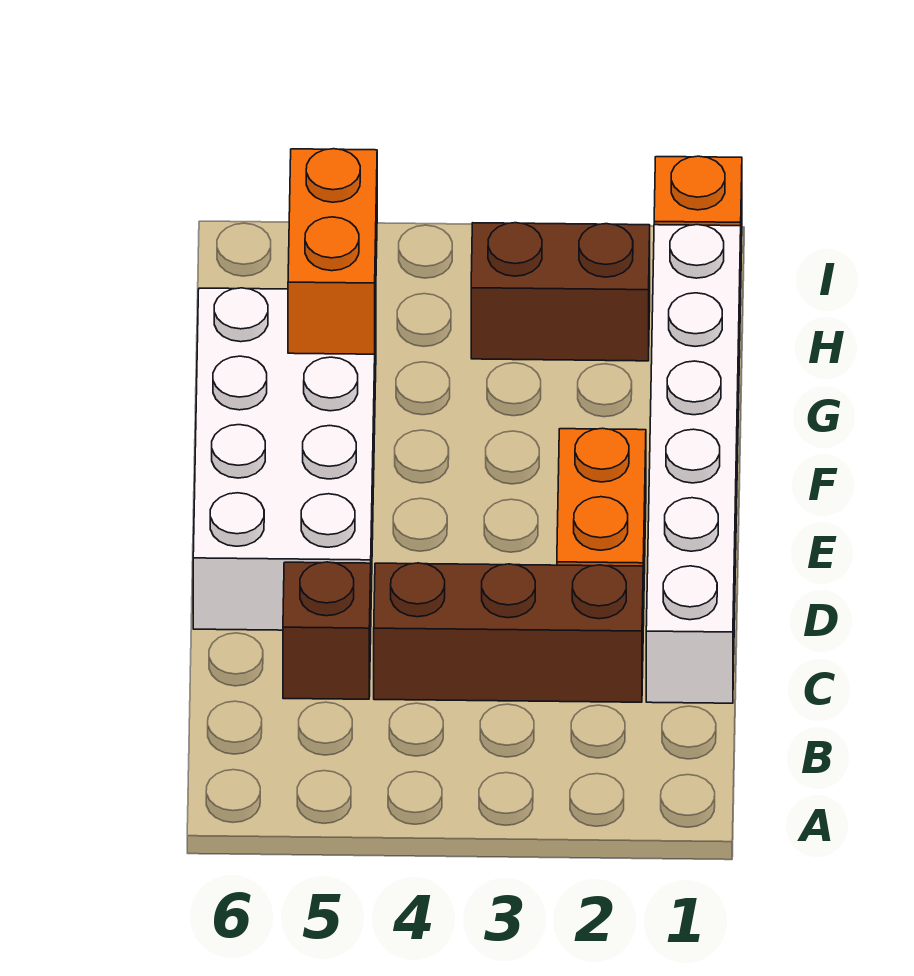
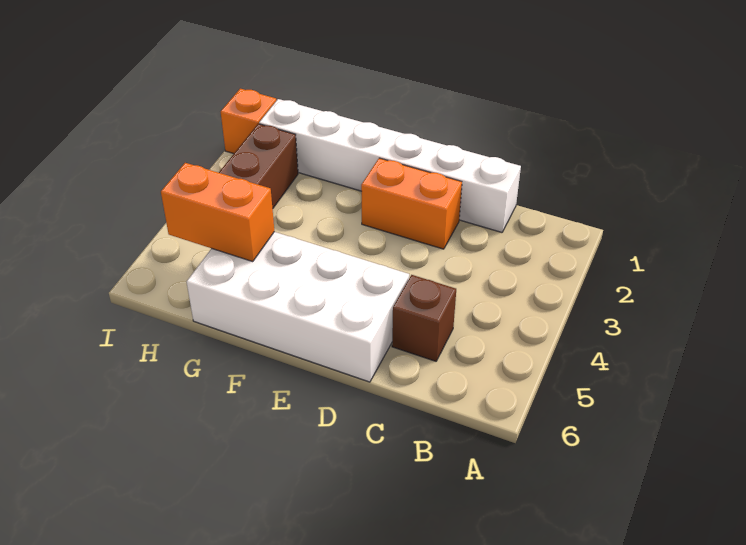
brown 1x3 brick [374,563,643,702] -> none

